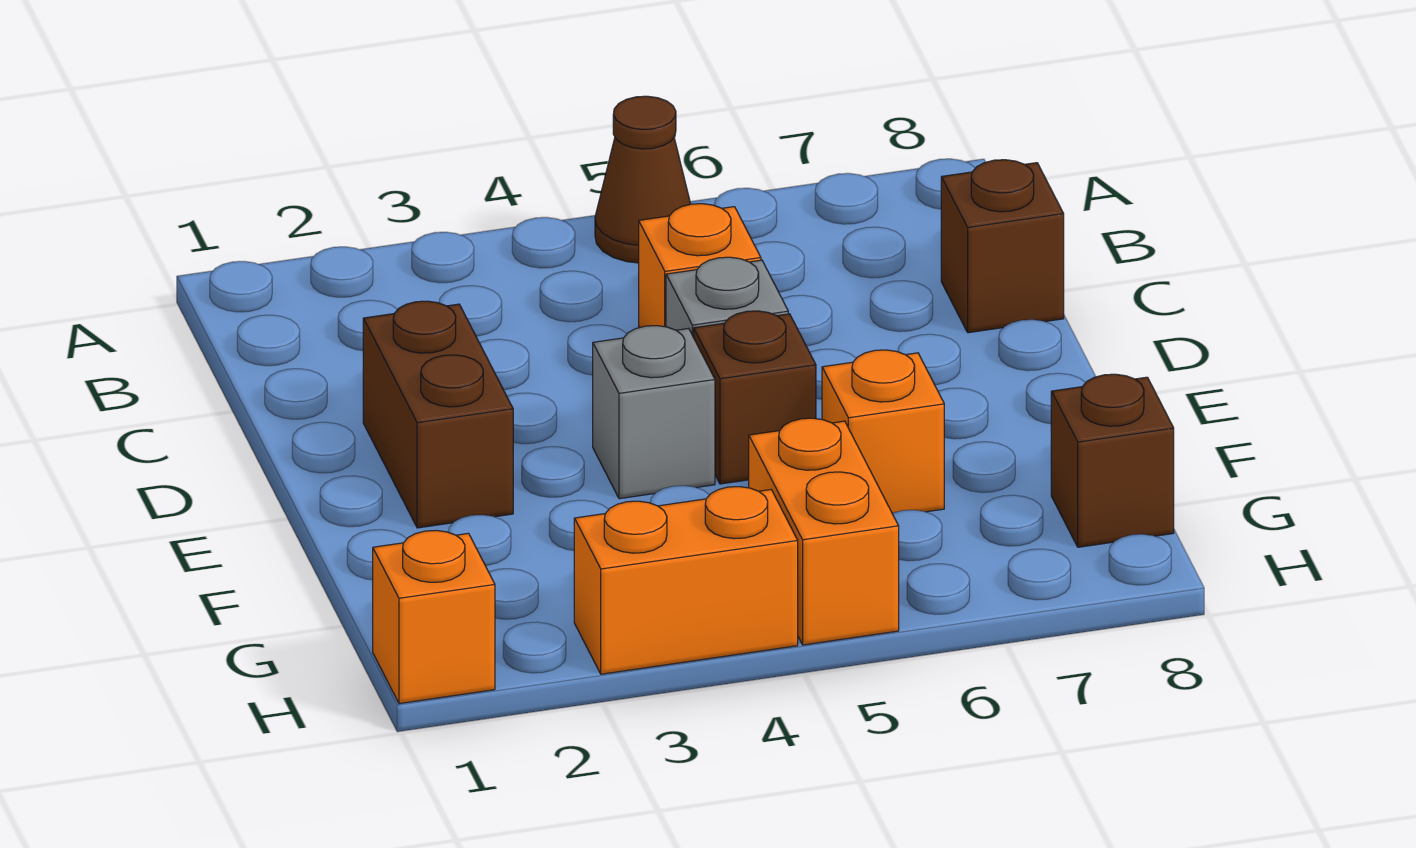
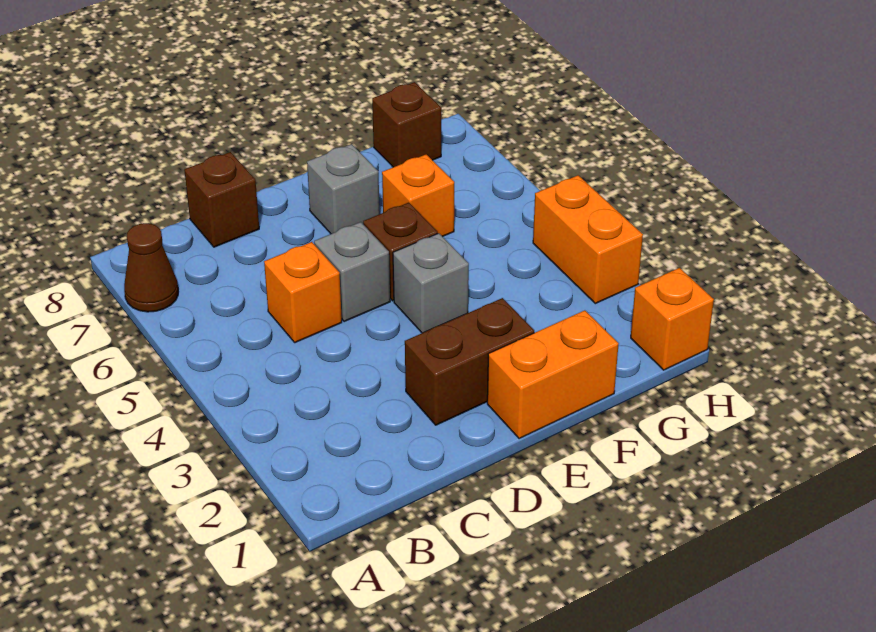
brown 1x1 cone [595,96,690,263] -> brown 1x1 cone moved to [124,223,178,312]
none -> grey 1x1 brick [307,144,380,234]
orange 1x2 brick [749,418,899,645] -> orange 1x2 brick moved to [487,310,619,439]

